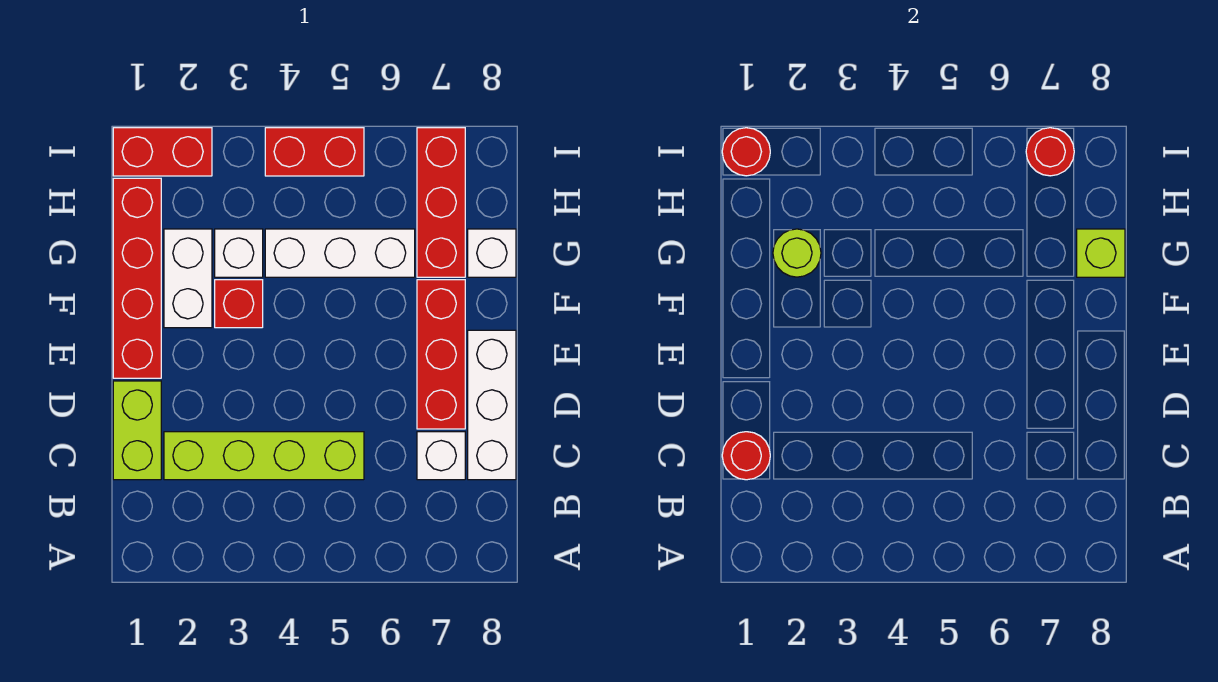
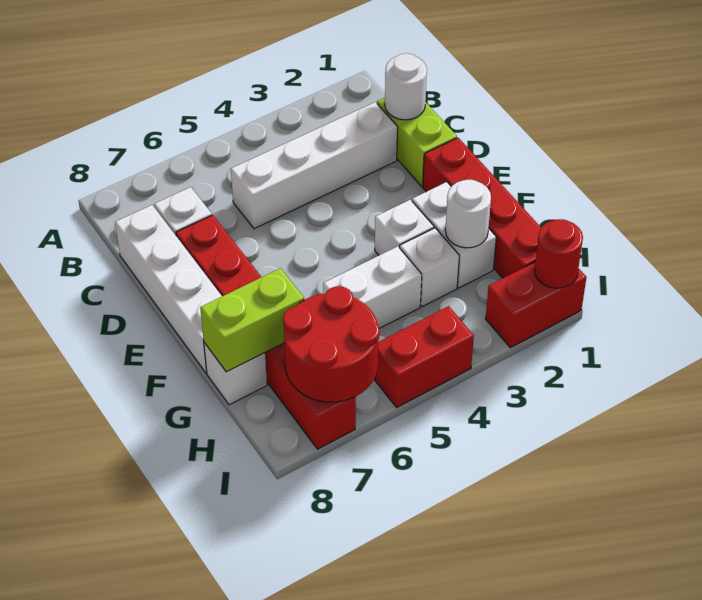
red 1x1 round brick [722,432,770,480] -> white 1x1 round brick [385,53,427,120]
lime 1x4 brick [164,432,364,480] -> white 1x4 brick [231,102,398,229]
white 1x3 brick [468,330,516,480] -> white 1x4 brick [115,205,222,373]
red 1x1 brick [215,280,263,328] -> white 1x1 brick [375,200,434,255]
lime 1x1 round brick [773,229,821,277] -> white 1x1 round brick [445,180,491,248]
white 1x3 brick [265,229,415,277] -> white 1x2 brick [323,246,422,329]
lime 1x1 brick [1077,229,1125,277] -> lime 1x2 brick [200,268,304,372]
red 1x1 round brick [1026,128,1074,176] -> red 2x2 round brick [283,286,379,402]

